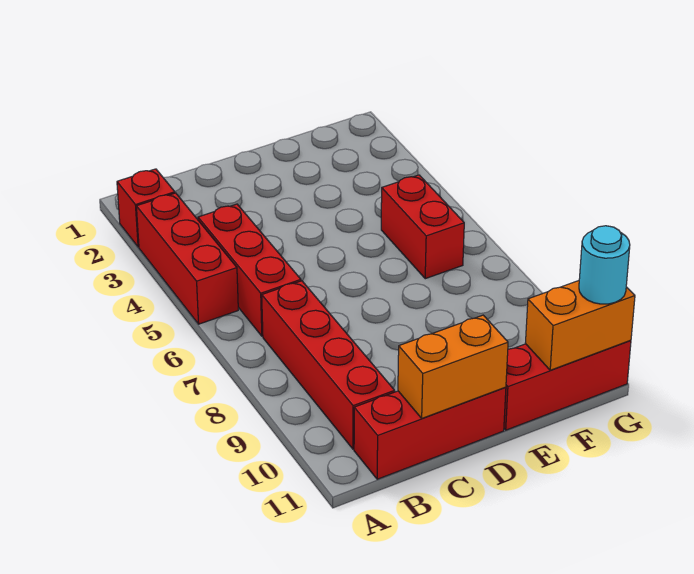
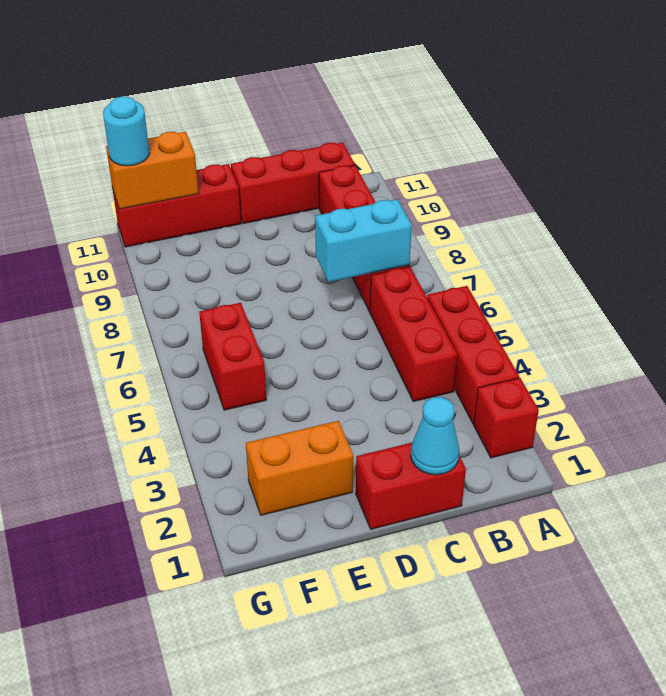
none -> cyan 1x2 brick [315,199,412,282]
none -> red 1x2 brick [356,443,466,529]
none -> cyan 1x1 cone [411,397,459,475]
orange 1x2 brick [398,315,508,418] -> orange 1x2 brick moved to [246,421,353,515]

